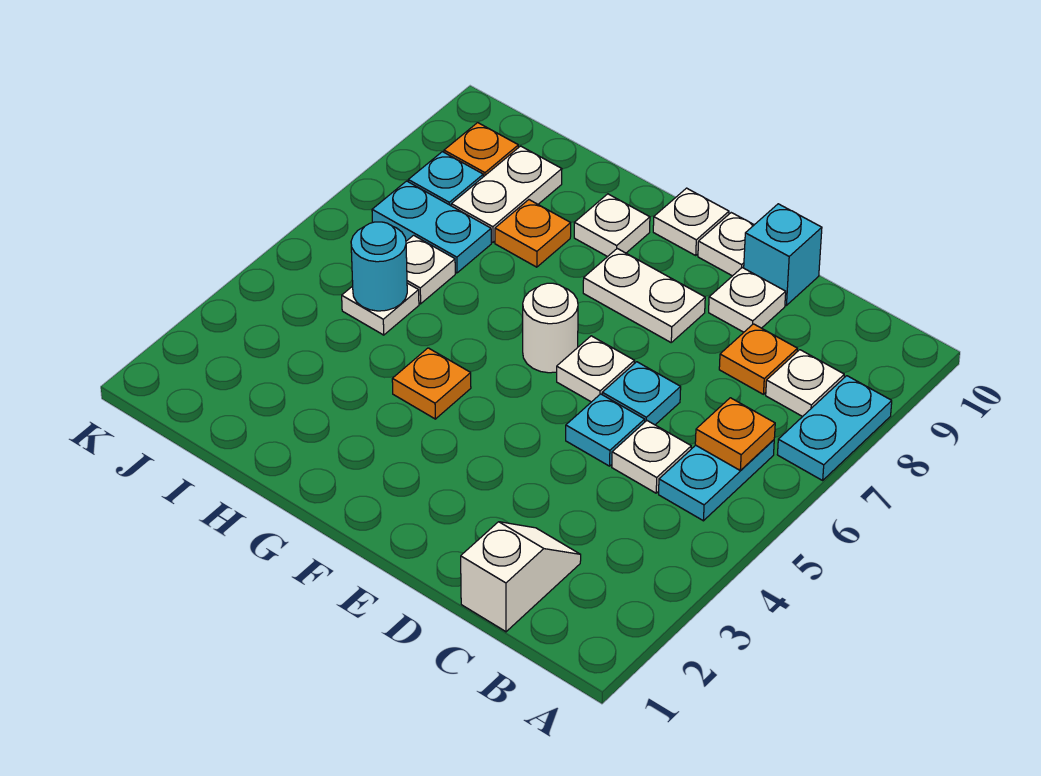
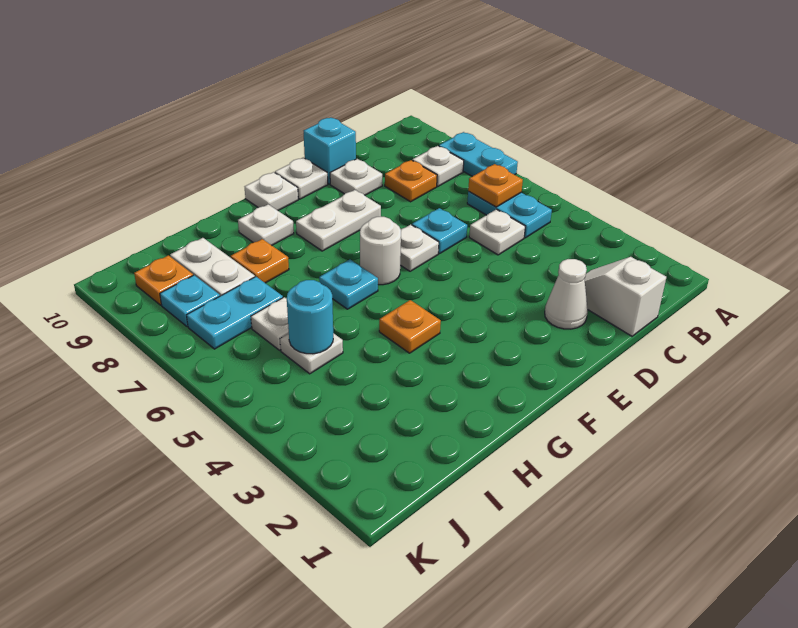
none -> white 1x1 cone [545,259,588,329]
cyan 1x1 plate [566,394,645,466] -> cyan 1x1 plate moved to [319,260,378,309]

